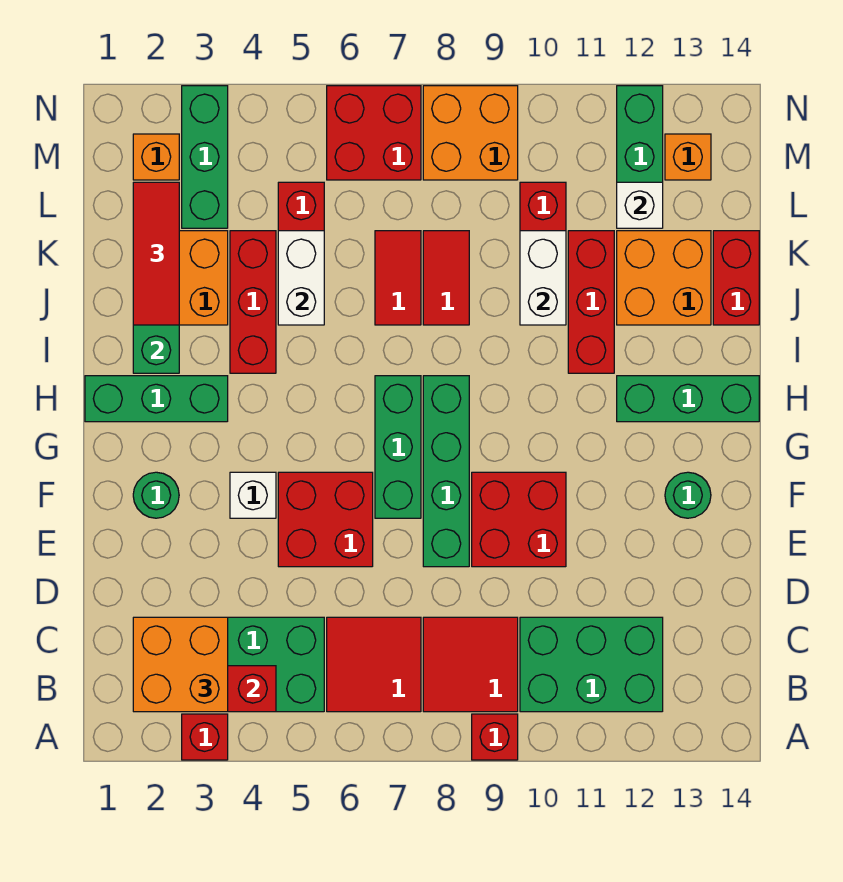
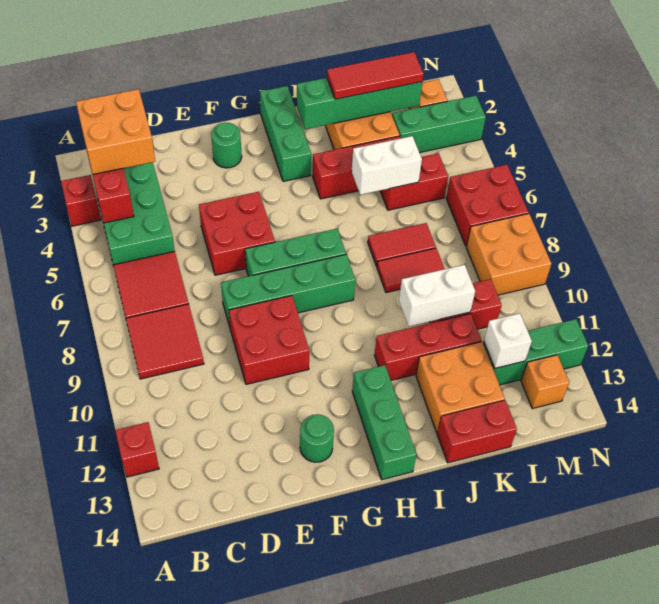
red 1x1 brick [472,714,518,760] -> red 1x1 brick moved to [115,422,159,477]
green 2x3 brick [520,617,663,712] -> none
white 1x1 brick [230,472,276,518] -> none

